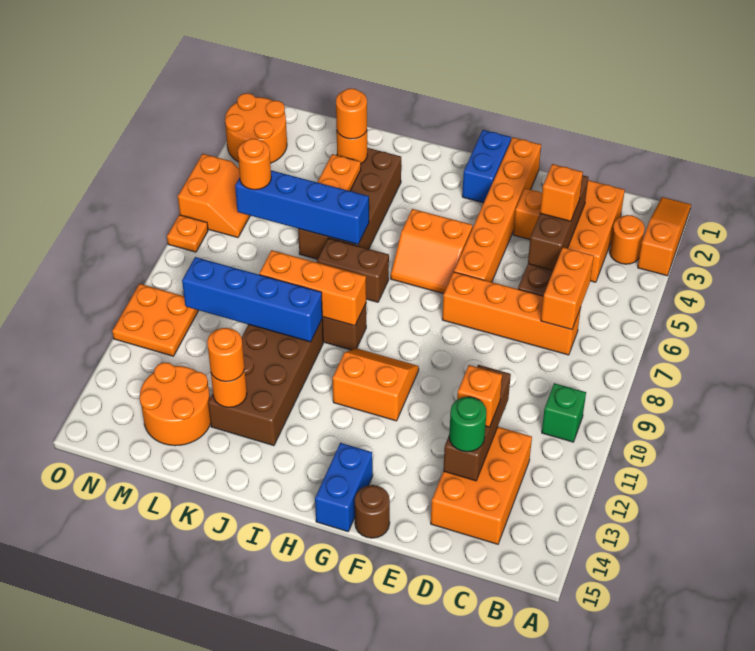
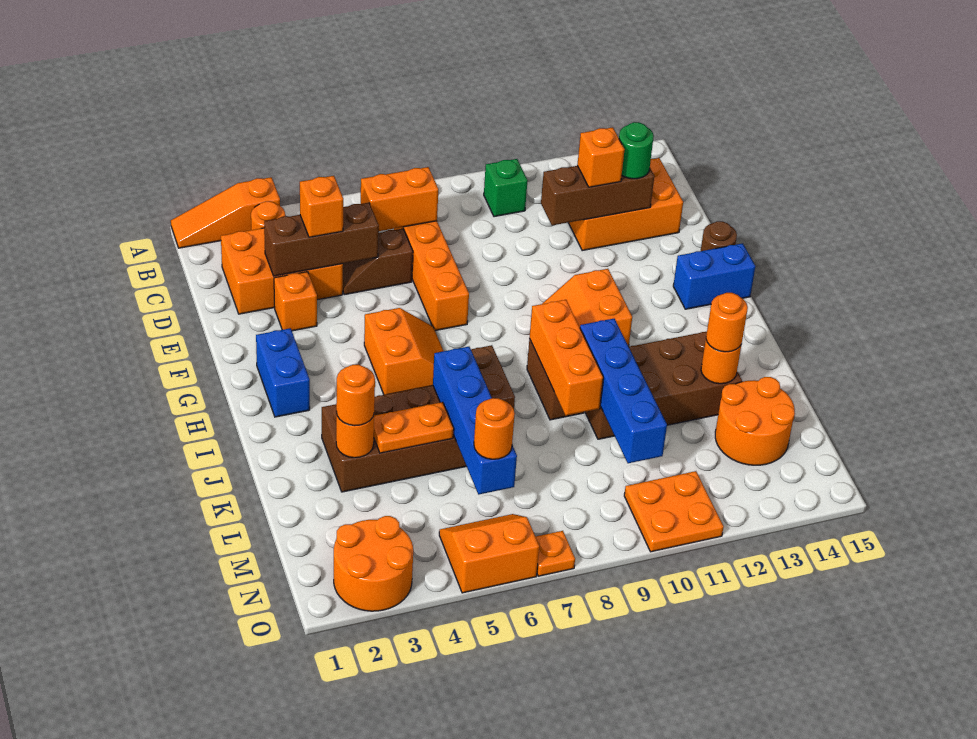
orange 1x6 brick [454,137,541,282] -> none
blue 1x2 brick [462,130,511,203] -> blue 1x2 brick turned to [256,328,310,417]

